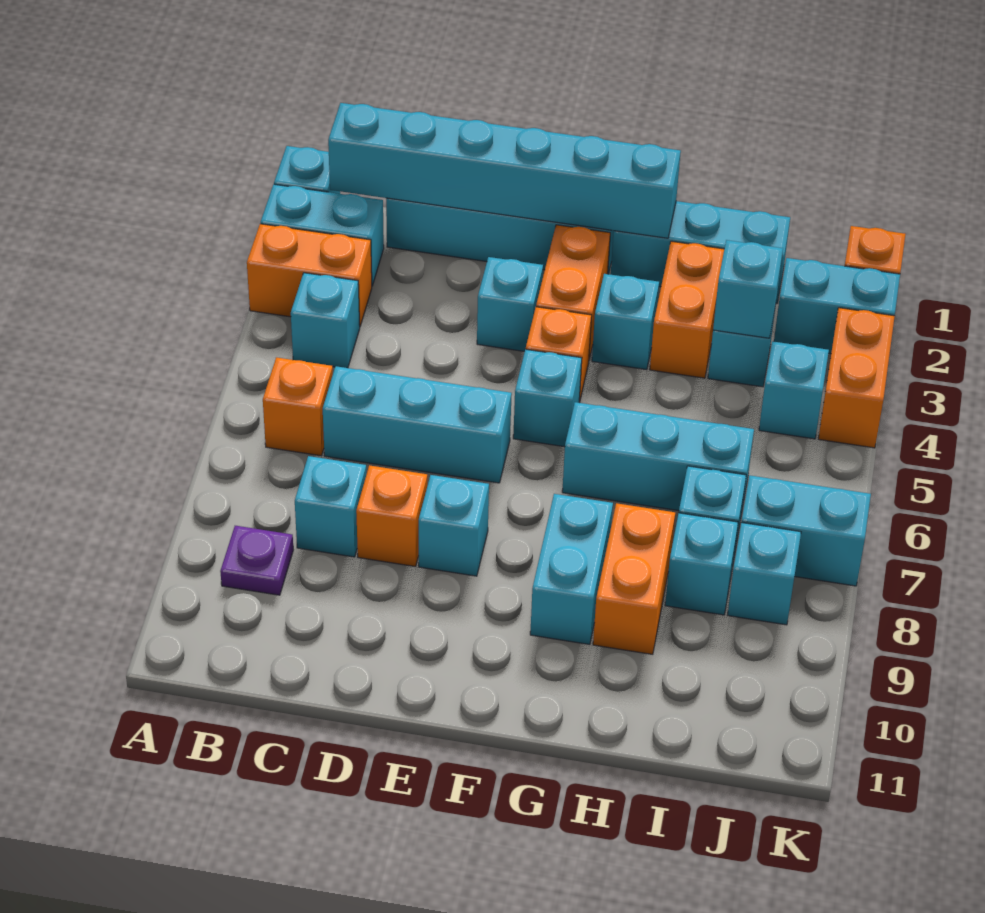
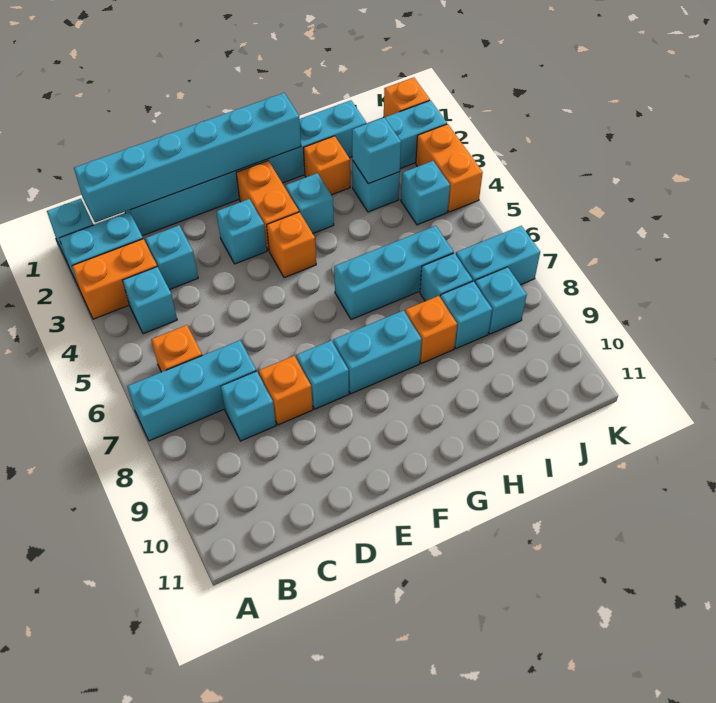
purple 1x1 plate [220,526,293,595] -> none
cyan 1x3 brick [323,366,512,483] -> cyan 1x3 brick moved to [127,340,256,441]
cyan 1x1 brick [513,349,582,447] -> cyan 1x1 brick moved to [145,225,198,290]
cyan 1x2 brick [530,494,613,645] -> cyan 1x2 brick turned to [333,310,422,394]
orange 1x2 brick [650,241,724,378] -> orange 1x1 brick [303,136,350,195]
orange 1x2 brick [593,503,675,654] -> orange 1x1 brick [405,296,457,363]

